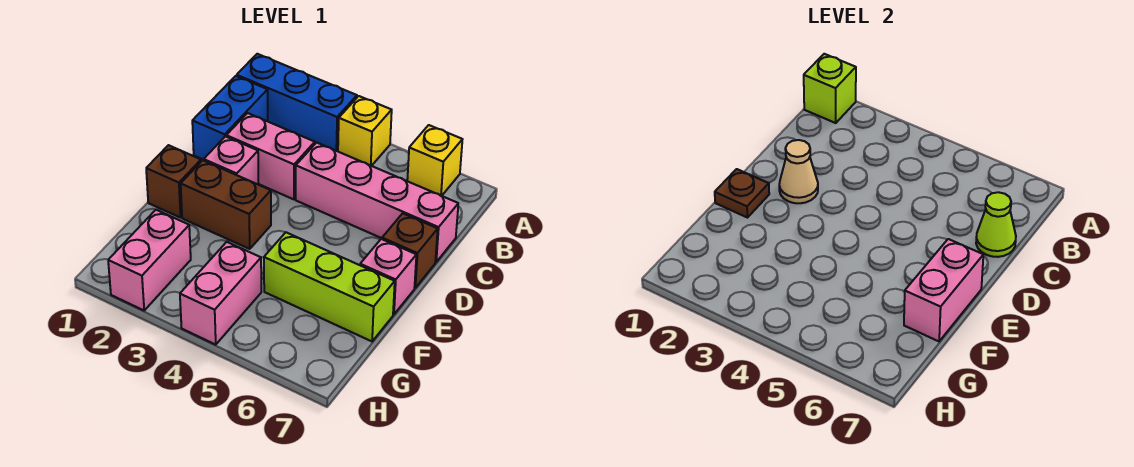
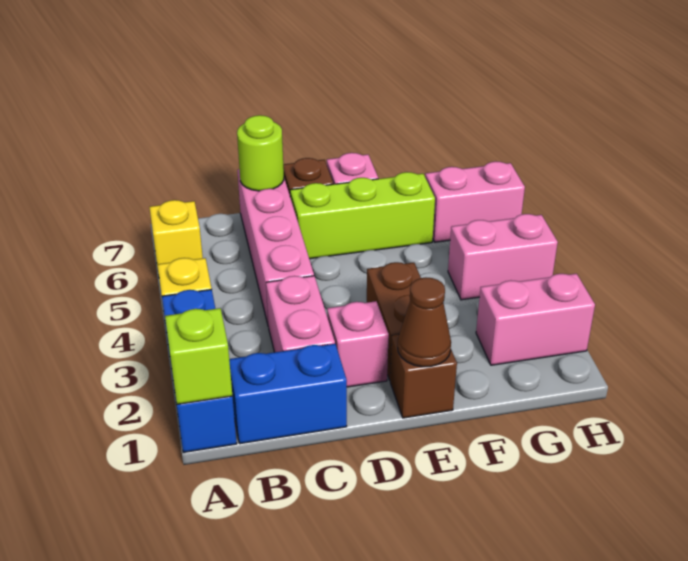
lime 1x1 cone [976,192,1016,257] -> lime 1x1 round brick [237,115,284,191]
tan 1x1 cone [779,140,818,203] -> none
brown 1x1 plate [715,169,769,218] -> brown 1x1 cone [398,278,451,367]
pink 1x2 brick [904,239,983,341] -> pink 1x2 brick moved to [425,161,525,242]
lime 1x3 brick [264,232,395,341] -> lime 1x3 brick turned to [290,172,435,259]

